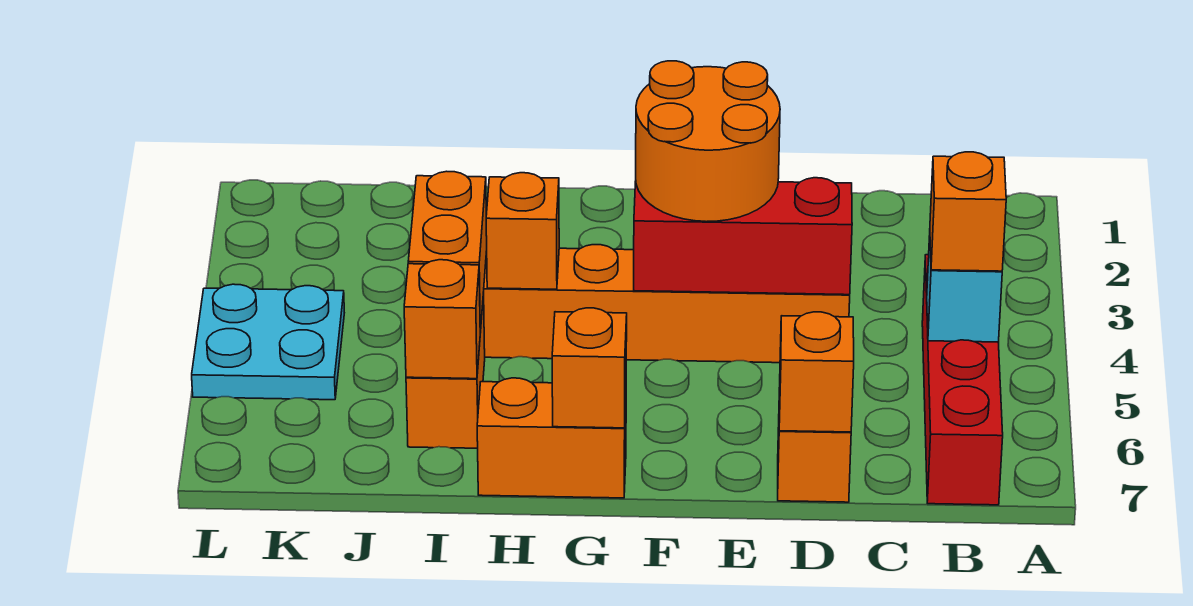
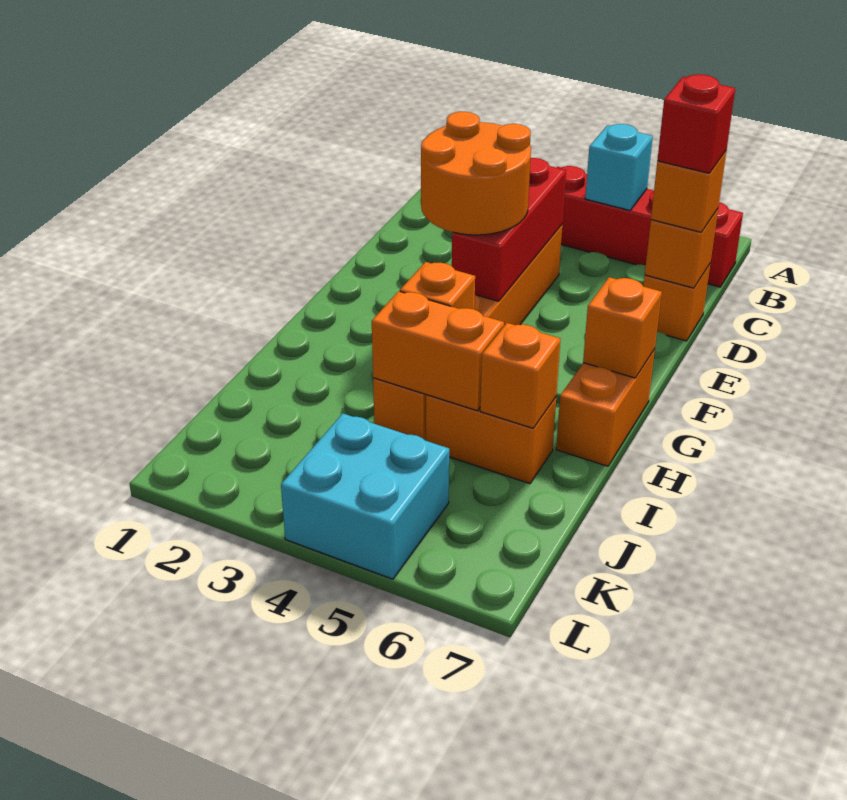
orange 1x1 brick [930,152,1006,271] -> orange 1x1 brick moved to [651,150,727,232]
none -> red 1x1 brick [657,74,735,173]
cyan 2x2 plate [192,284,344,400] -> cyan 2x2 brick [281,414,449,579]

